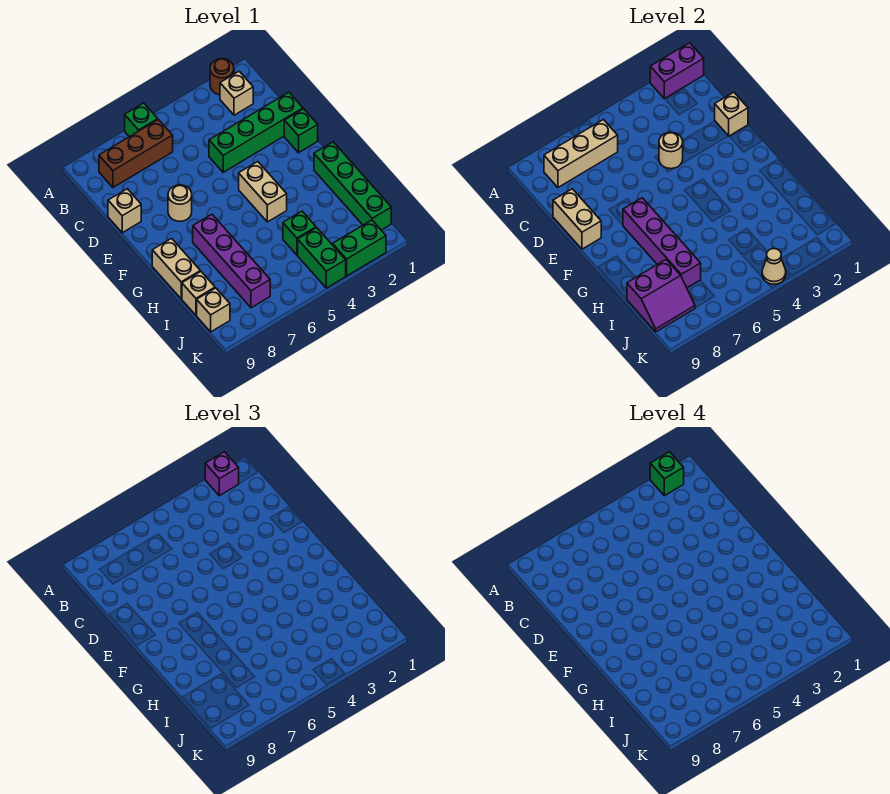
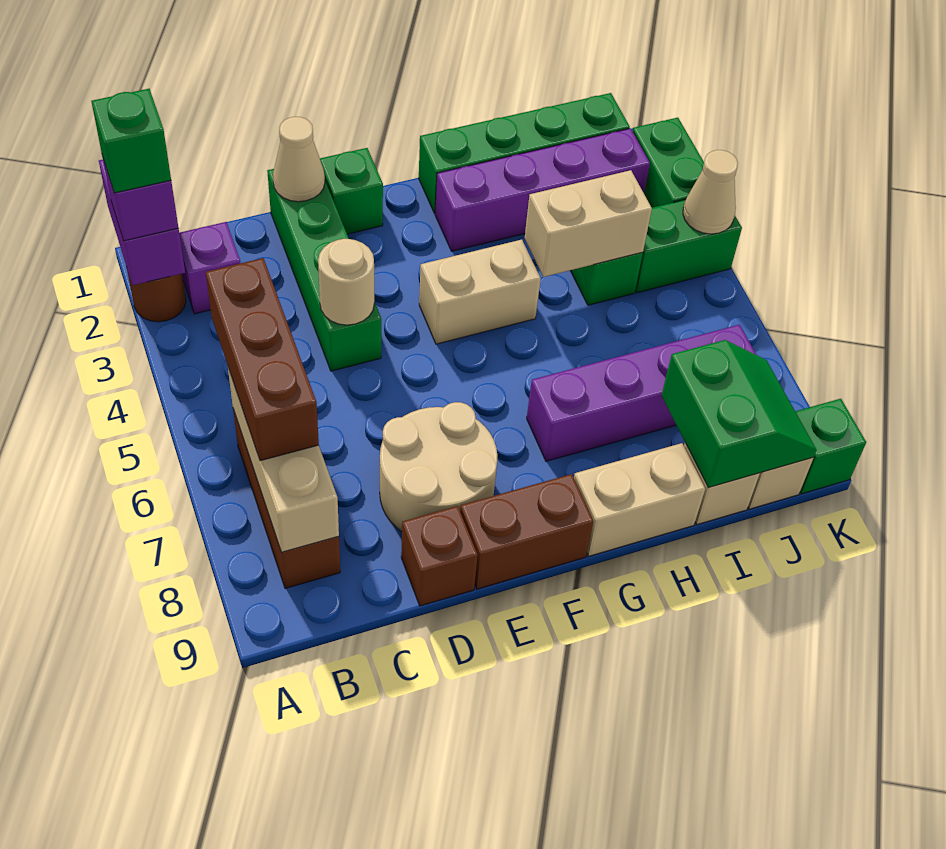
green 1x1 brick [125,103,158,137] -> green 1x1 brick moved to [795,399,866,494]
tan 1x1 brick [220,71,253,115] -> purple 1x1 brick [179,222,240,314]
none -> brown 1x3 brick [206,258,319,461]
tan 1x1 brick [715,92,748,136] -> tan 1x1 cone [273,117,325,202]
tan 1x1 brick [108,189,141,233] -> brown 1x1 brick [401,506,478,606]
tan 1x2 brick [553,189,601,249] -> tan 1x2 brick moved to [525,170,652,277]
tan 1x1 round brick [168,185,192,221] -> tan 2x2 round brick [380,402,497,531]
none -> brown 1x2 brick [460,474,593,589]
purple 1x4 brick [623,198,701,288] -> purple 1x4 brick moved to [435,128,650,251]
purple 2x2 slope [627,260,695,332] -> green 2x2 slope [662,340,817,488]

